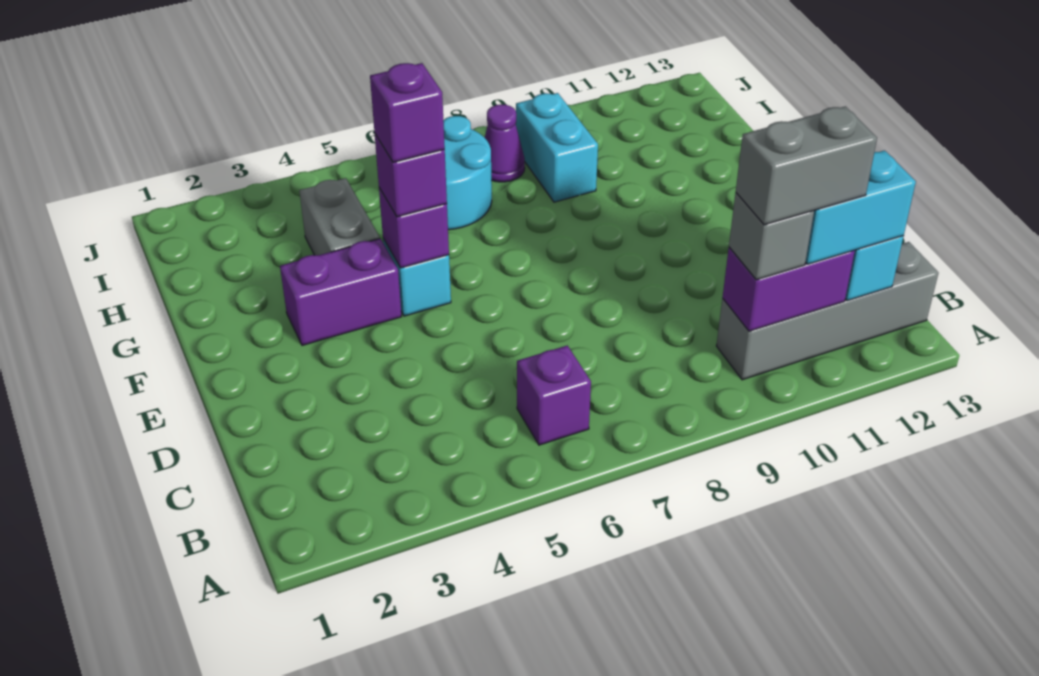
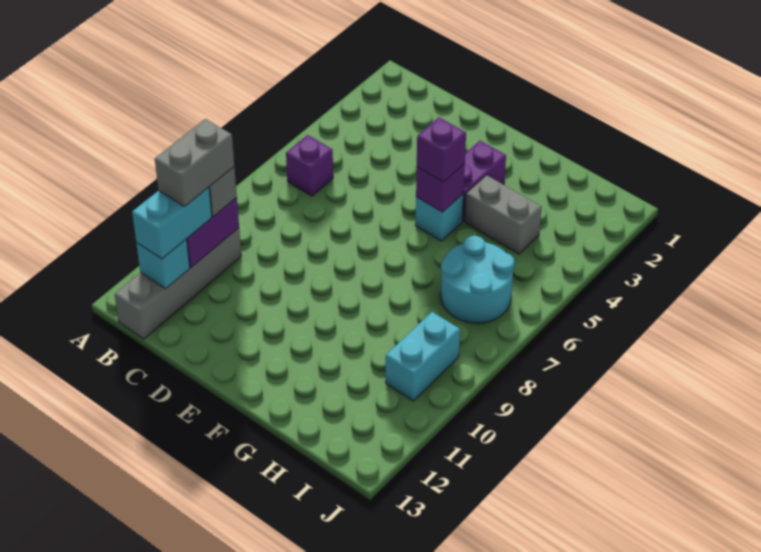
purple 1x1 brick [370,63,445,162] -> none
cyan 1x2 brick [516,93,598,202] -> cyan 1x2 brick turned to [386,312,460,401]
purple 1x1 cone [485,105,525,182] -> none

